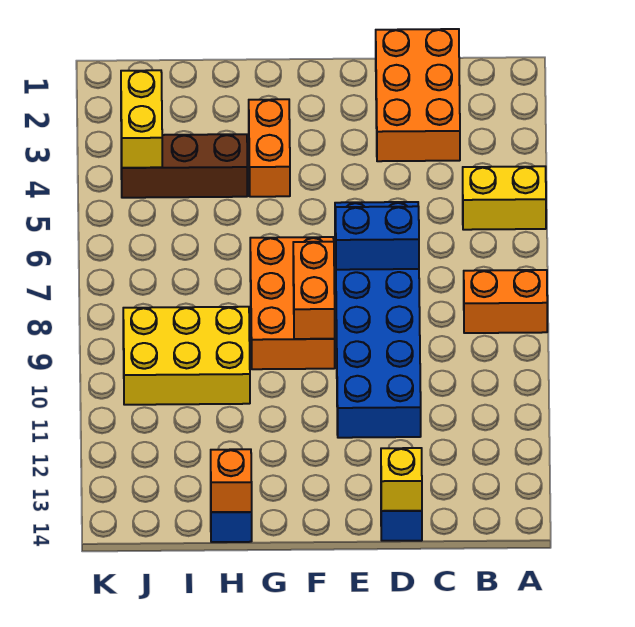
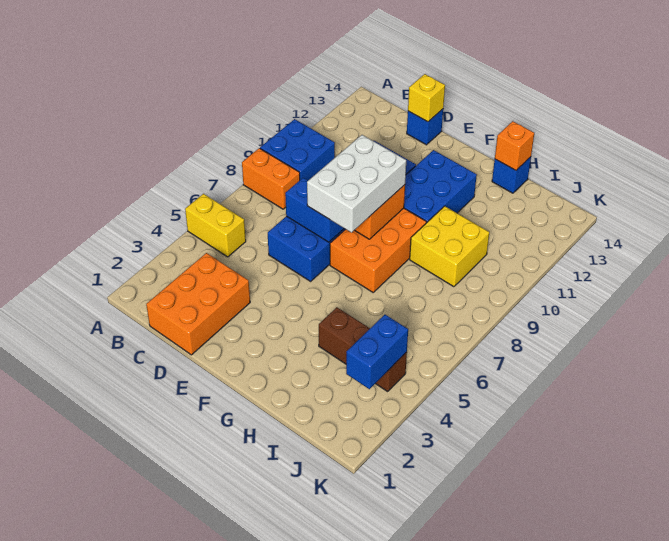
none -> blue 2x2 brick [260,119,335,180]
none -> white 2x3 brick [307,135,406,233]
none -> blue 2x3 brick [404,150,477,223]
orange 1x2 brick [249,99,290,197] -> none
yellow 2x3 brick [123,307,250,405] -> yellow 2x2 brick [410,206,489,287]
yellow 1x2 brick [121,70,162,168] -> blue 1x2 brick [346,315,408,389]

